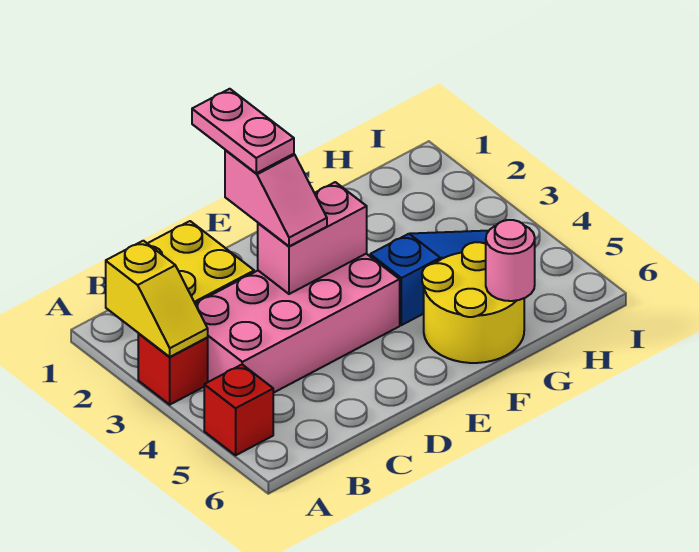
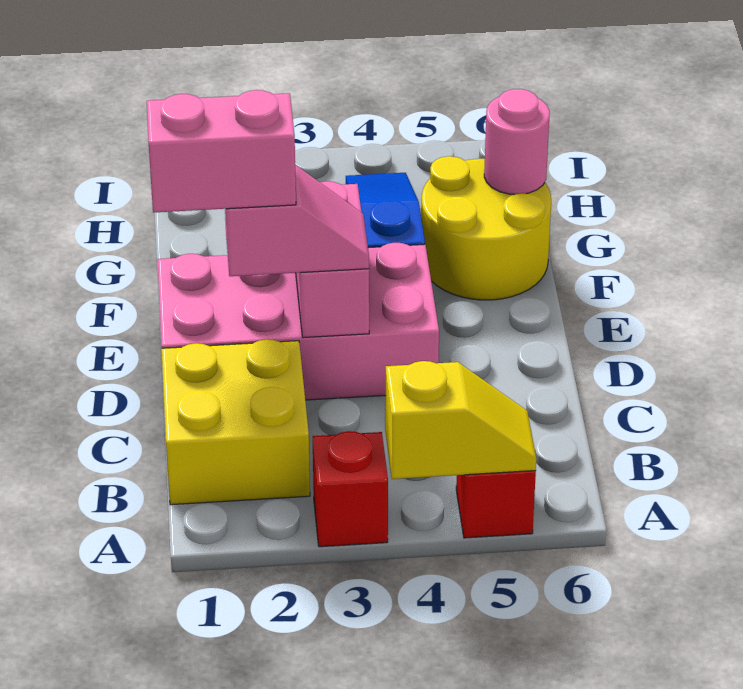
yellow 1x2 slope [106,241,208,357] -> yellow 1x2 slope moved to [385,361,536,479]
pink 2x4 brick [195,254,400,393] -> pink 2x4 brick turned to [157,243,439,400]
pink 1x2 plate [192,89,294,173] -> pink 1x2 brick [147,90,296,213]

